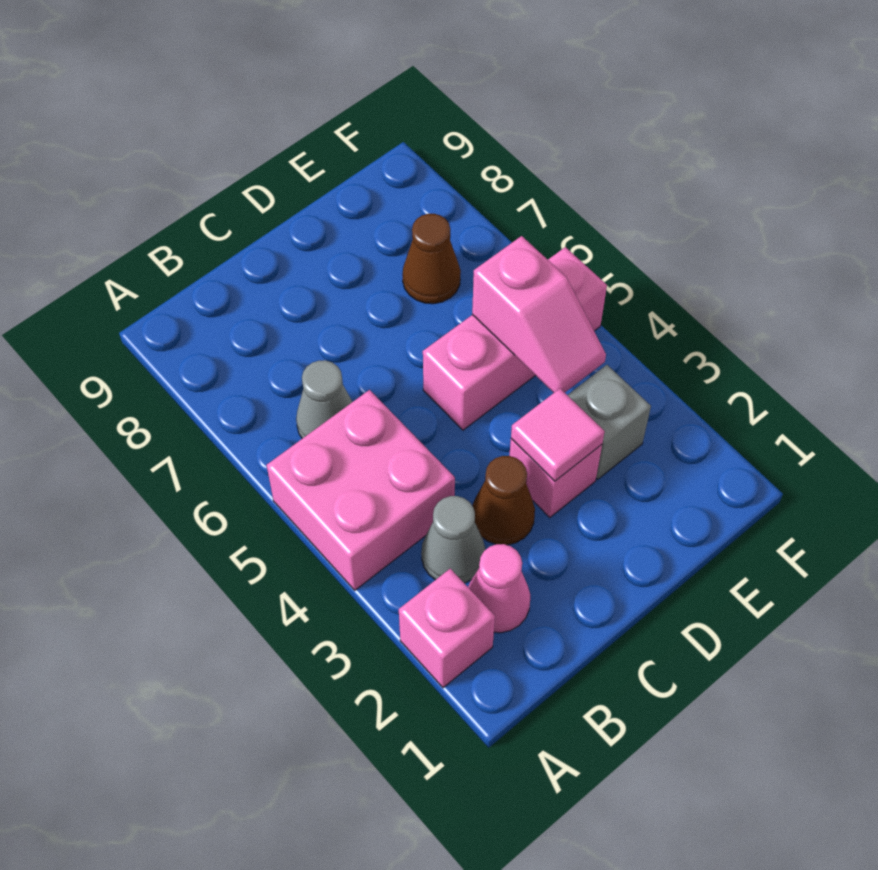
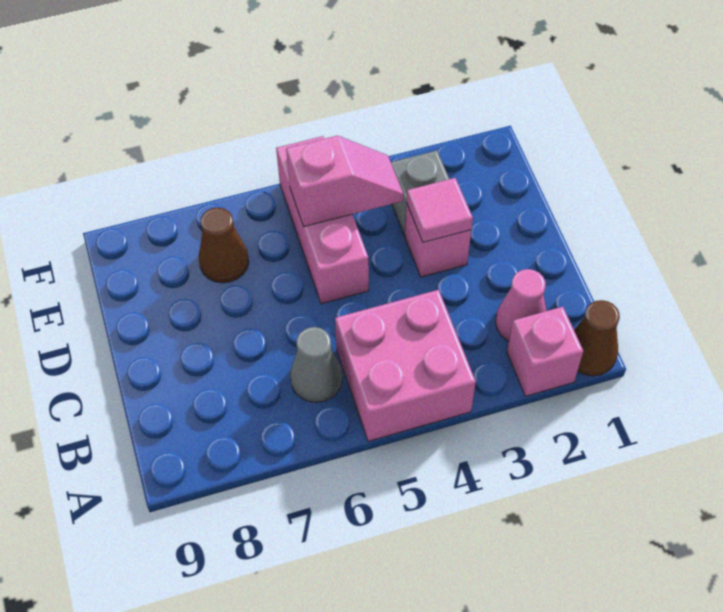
grey 1x1 cone [421,496,485,583] -> none
brown 1x1 cone [473,456,535,545] -> brown 1x1 cone moved to [574,300,620,376]

